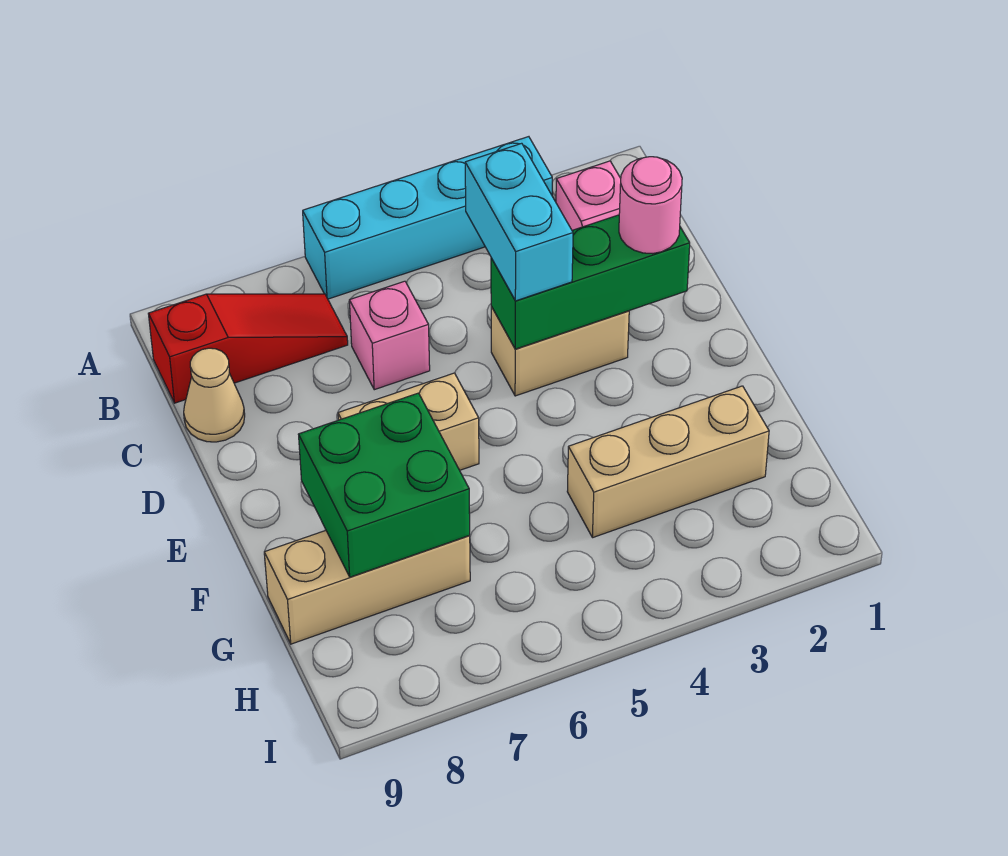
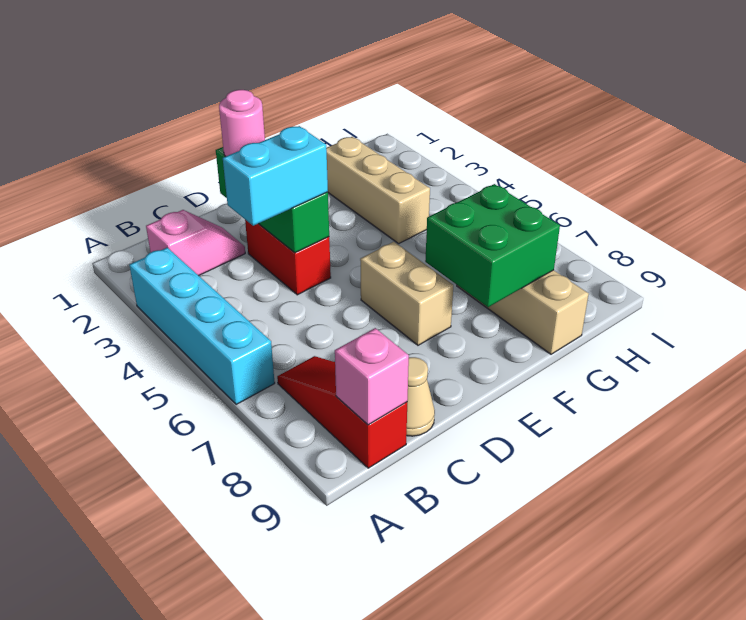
pink 1x1 brick [349,281,430,390] -> pink 1x1 brick moved to [335,328,409,425]
tan 1x2 brick [491,307,629,396] -> red 1x2 brick [245,220,331,295]

